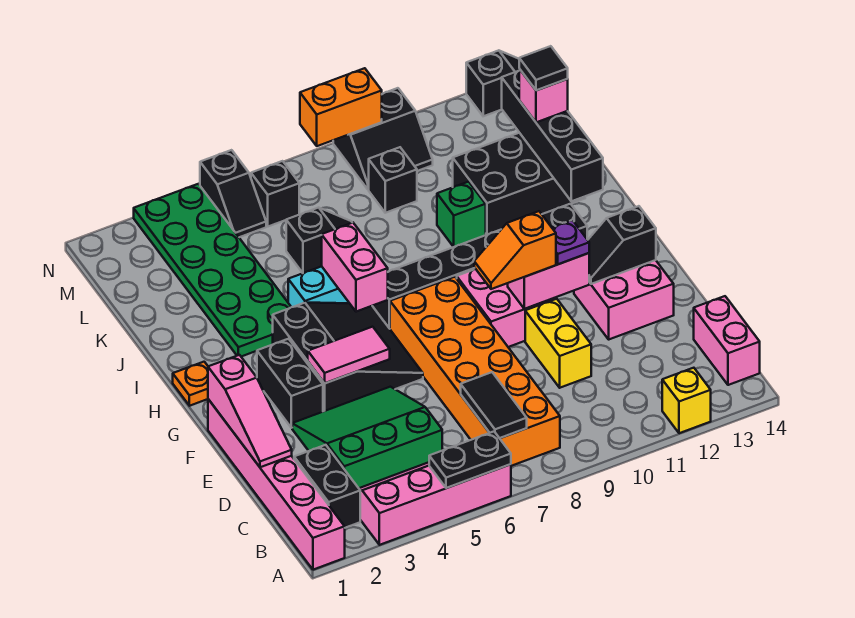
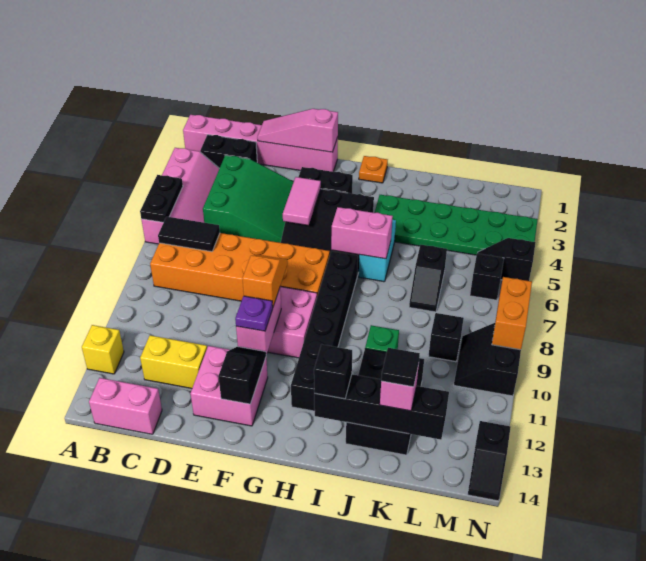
yellow 1x2 brick [525,299,591,388] -> yellow 1x2 brick moved to [140,335,207,388]
none -> black 1x1 brick [314,344,352,399]

